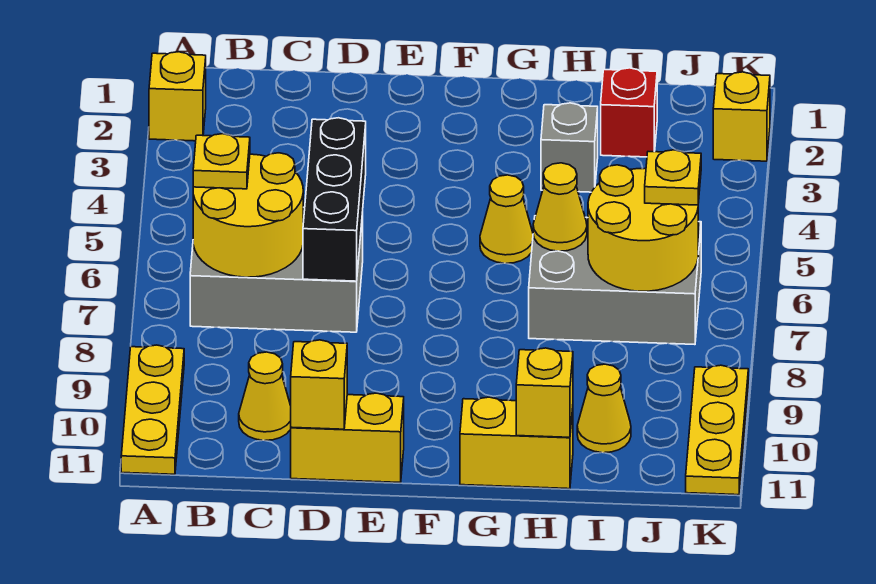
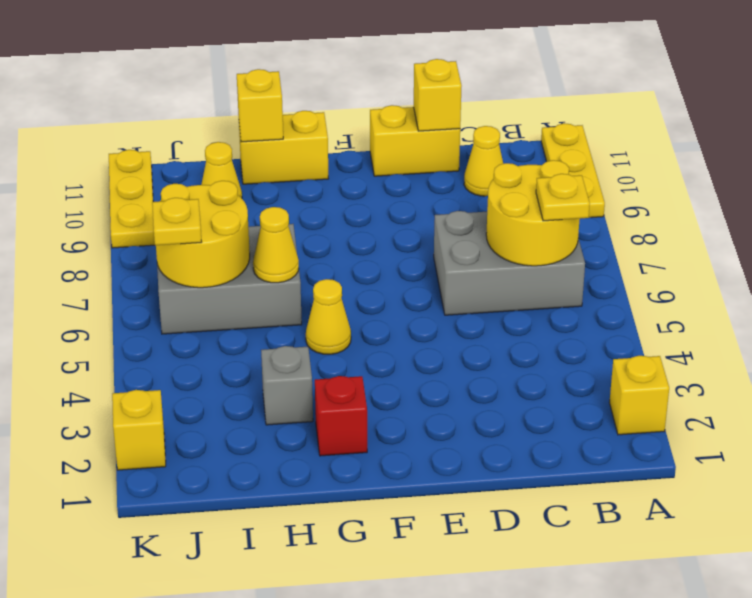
black 1x3 brick [303,118,366,281] -> none
red 1x1 brick [601,68,657,157] -> red 1x1 brick moved to [315,376,367,456]

